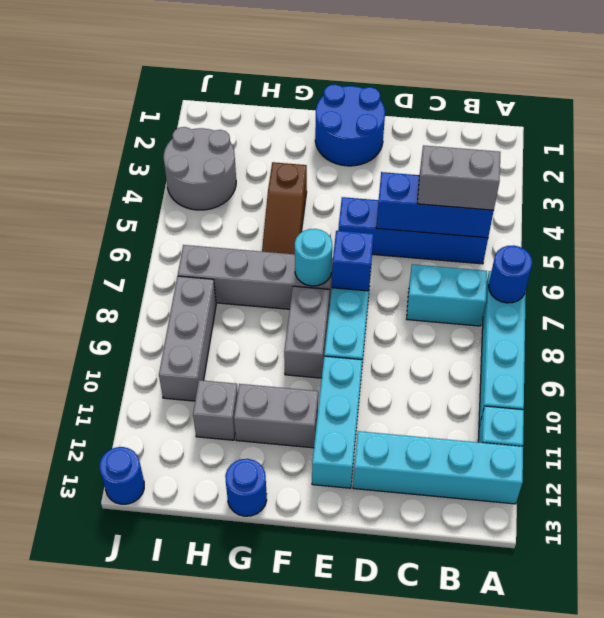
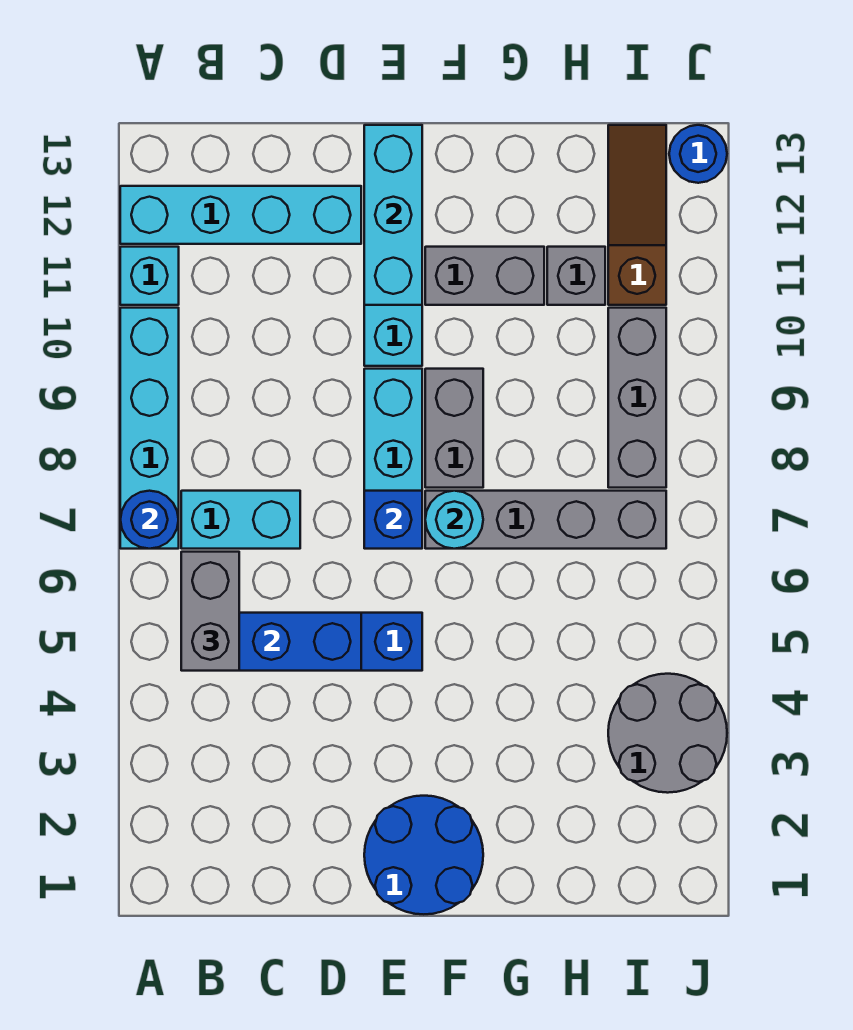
grey 1x2 brick [417,145,500,210] -> grey 1x2 brick turned to [181,552,239,671]
none -> cyan 1x3 brick [364,125,422,305]
brown 1x3 slope [262,162,307,254] -> brown 1x3 slope moved to [608,125,666,305]
blue 1x1 round brick [225,459,267,516] -> none

